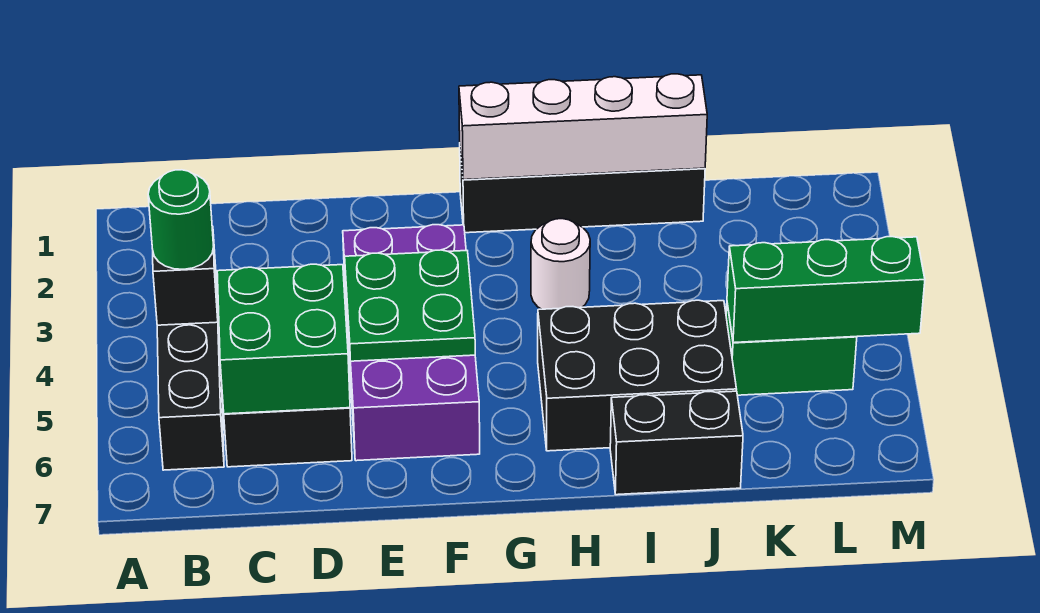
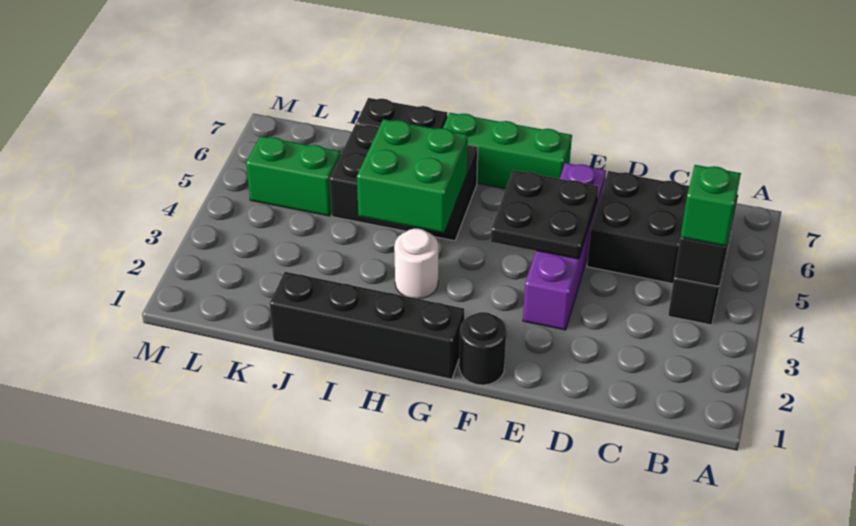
green 1x1 round brick [148,170,214,269] -> green 1x1 brick [681,165,741,246]
green 2x2 brick [217,264,350,414] -> green 2x2 brick moved to [357,119,468,233]
purple 2x4 brick [343,225,480,461] -> purple 1x4 brick [523,163,606,330]
green 2x2 plate [345,250,475,361] -> black 2x2 plate [491,170,599,259]
none -> black 1x1 round brick [459,312,506,385]
white 1x4 brick [459,74,707,180] -> none
green 1x3 brick [727,237,925,343] -> green 1x3 brick moved to [443,113,572,189]

